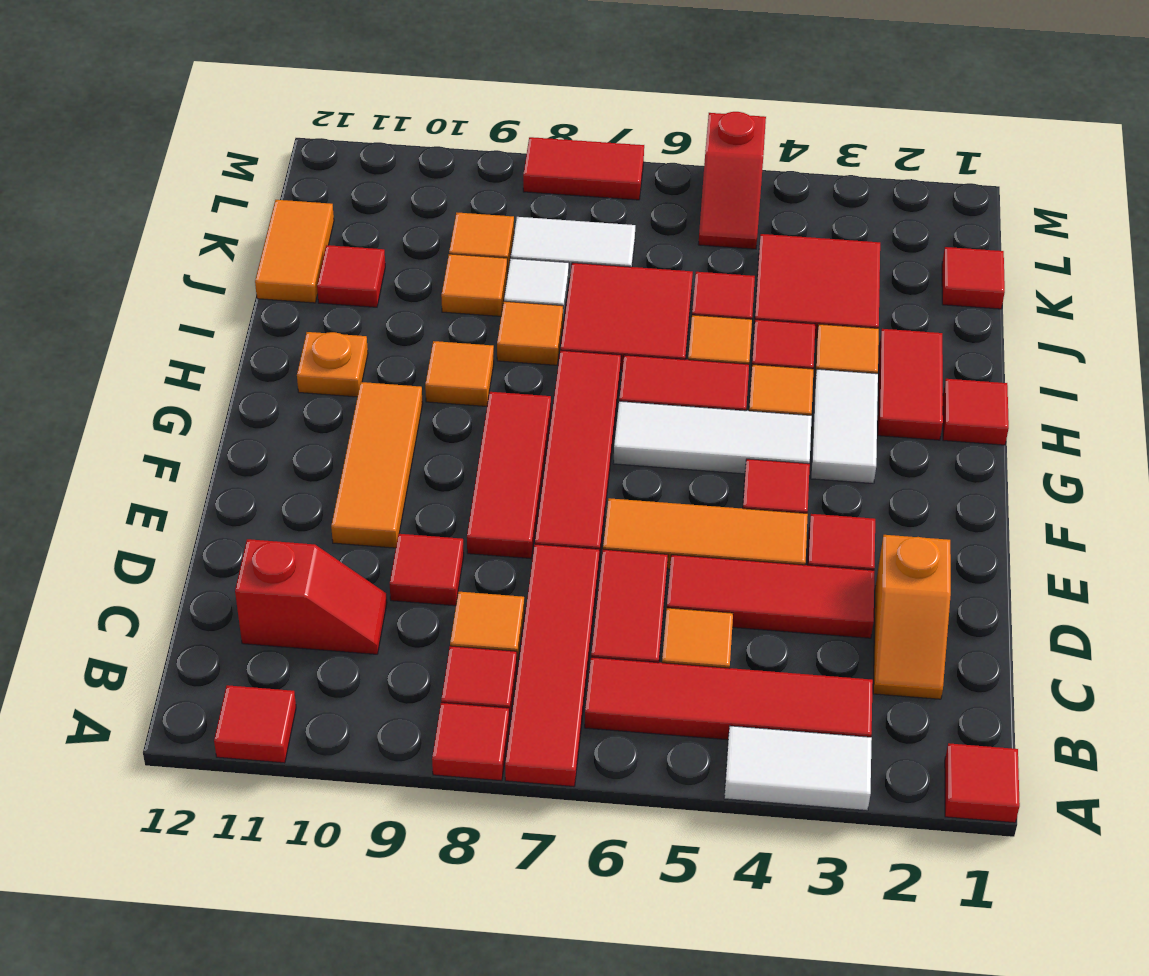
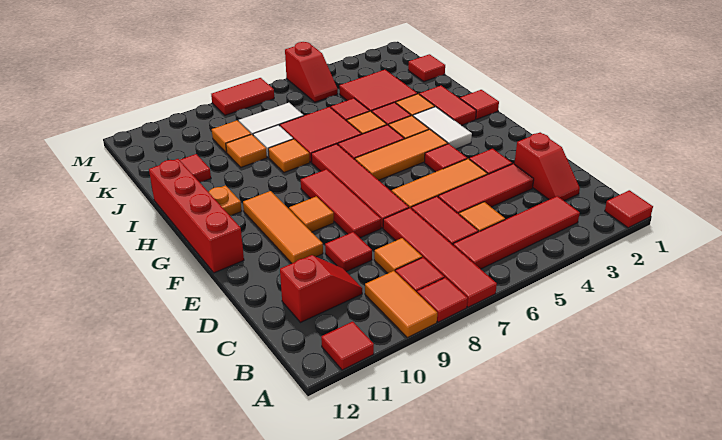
white 1x2 tile [724,726,872,811] -> none
orange 1x2 slope [873,535,951,699] -> red 1x2 slope [514,132,580,201]
none -> red 1x4 brick [149,159,244,273]
white 1x3 tile [613,401,812,474] -> orange 1x3 tile [355,129,448,180]
orange 1x1 tile [425,341,494,406] -> orange 1x1 tile moved to [289,196,334,232]
orange 1x2 tile [255,200,334,303] -> orange 1x2 tile moved to [365,271,437,338]

